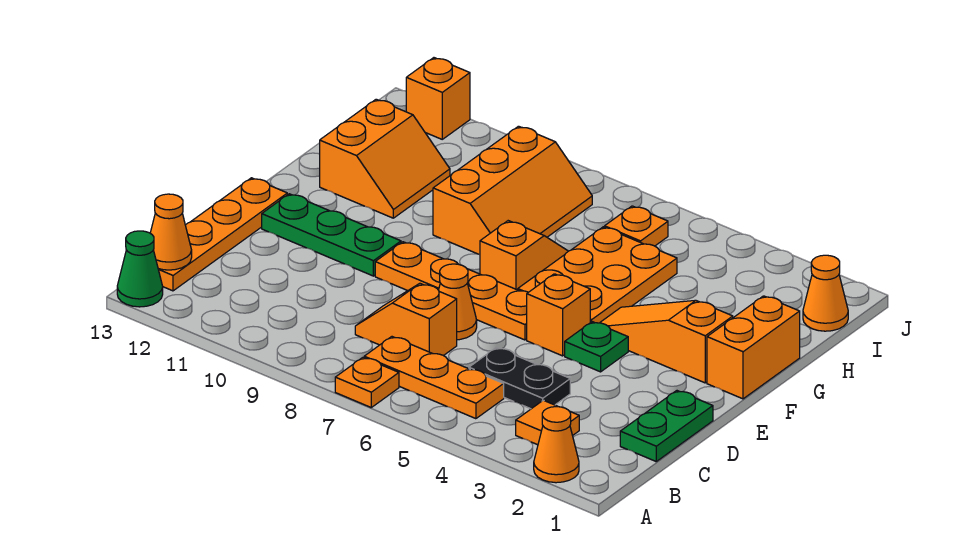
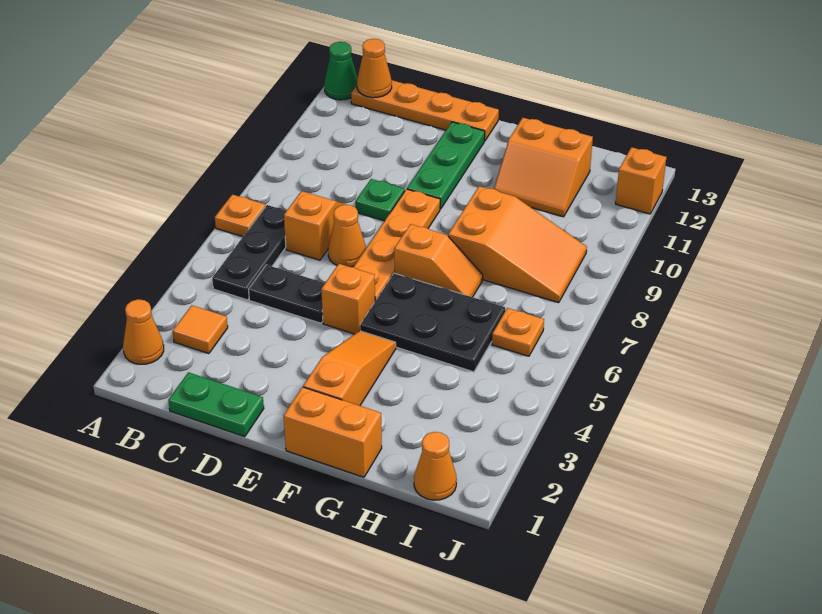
orange 1x3 plate [364,337,504,419] -> black 1x3 plate [212,205,286,300]
black 1x2 plate [469,348,570,409] -> black 1x2 plate turned to [249,265,325,323]
green 1x1 plate [565,322,628,372] -> green 1x1 plate moved to [355,179,405,221]
orange 2x3 plate [518,227,677,323] -> black 2x3 plate [360,273,505,372]
orange 2x3 slope [433,126,592,255] -> orange 2x3 slope turned to [448,186,587,303]

